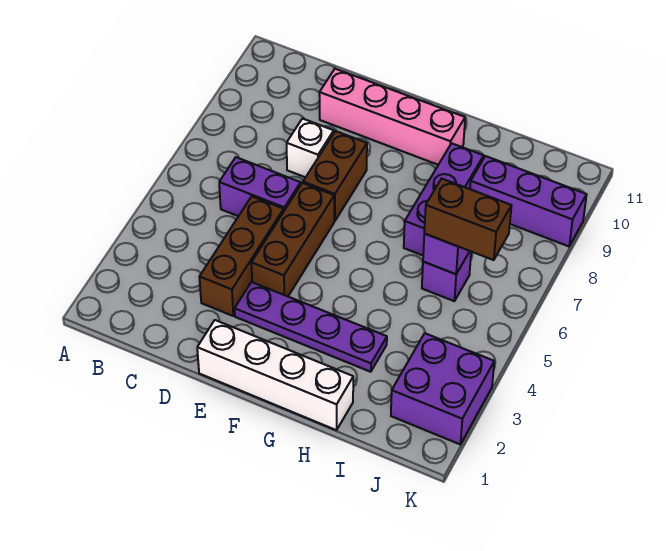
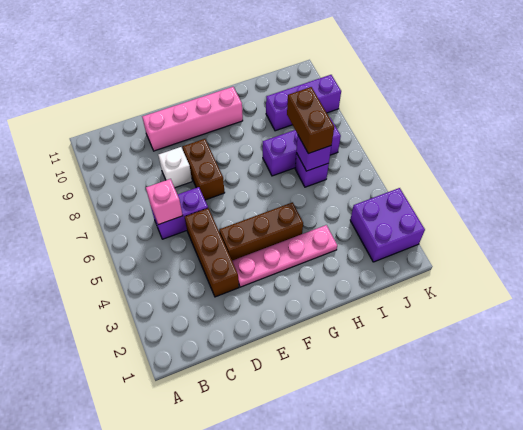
none -> pink 1x1 brick [146,179,183,225]
white 1x4 brick [197,320,353,430] -> none
purple 1x4 plate [235,282,387,372] -> pink 1x4 plate [232,225,337,287]
brown 1x3 brick [251,183,334,296] -> brown 1x3 brick turned to [219,202,303,260]
purple 1x3 brick [404,143,484,255] -> purple 1x3 brick turned to [263,118,341,176]
brown 1x2 brick [424,179,511,260] -> brown 1x2 brick turned to [287,87,334,154]

